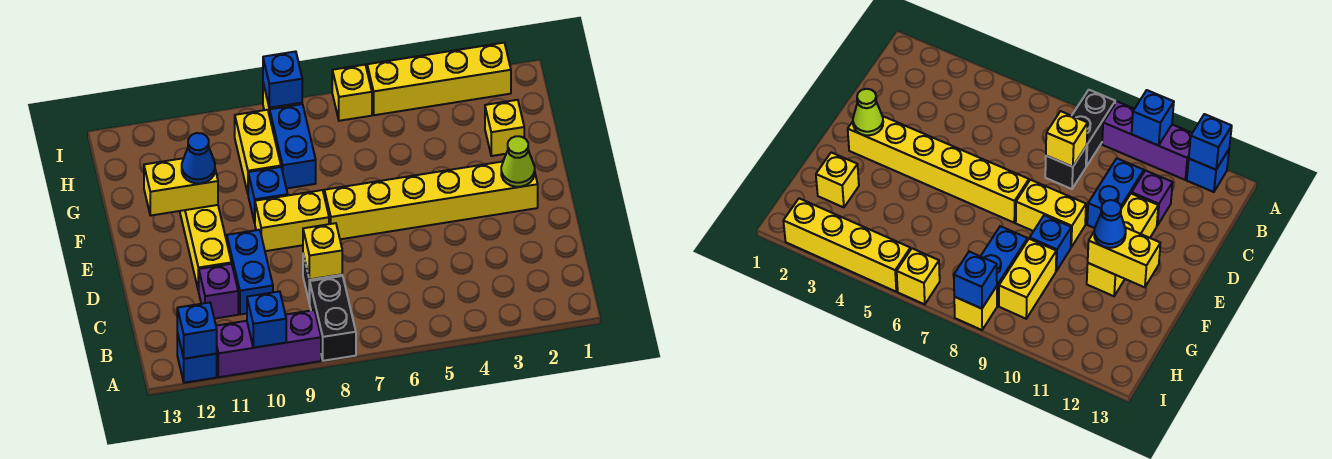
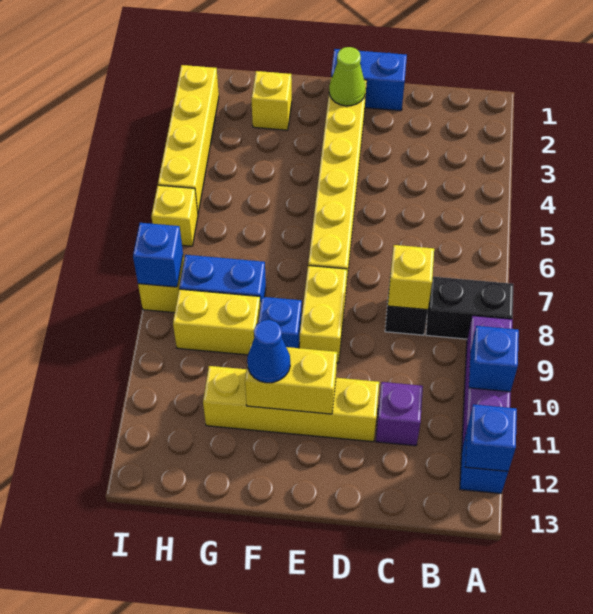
blue 1x2 brick [227,230,273,315] -> blue 1x2 brick moved to [331,49,407,111]
yellow 1x3 brick [180,205,232,291] -> yellow 1x4 brick [203,366,379,442]
yellow 1x2 brick [144,158,218,216] -> yellow 1x2 brick turned to [245,344,337,414]

